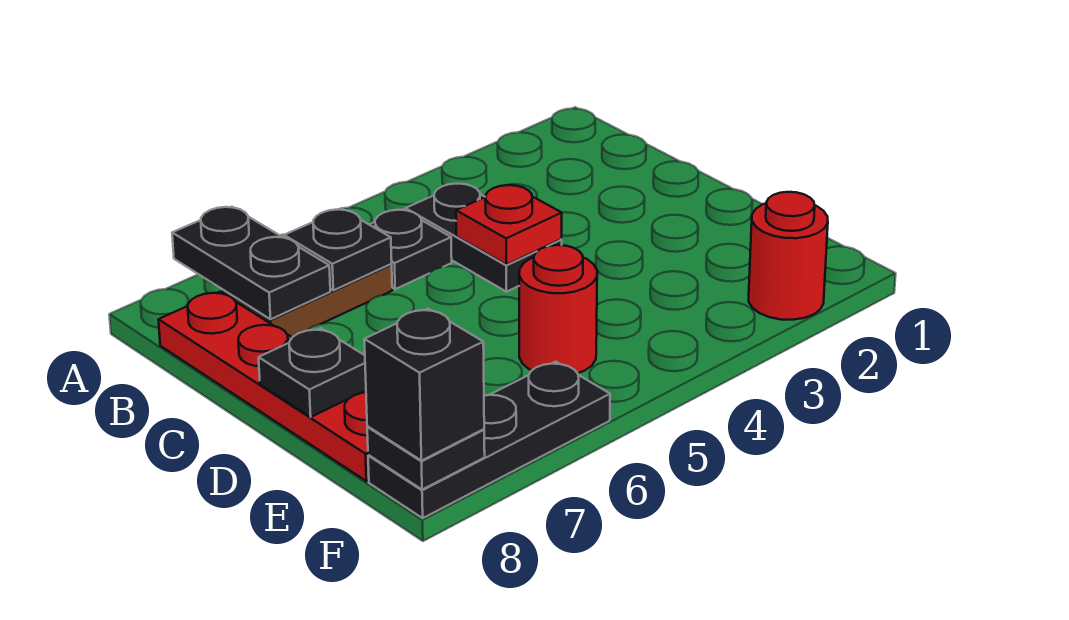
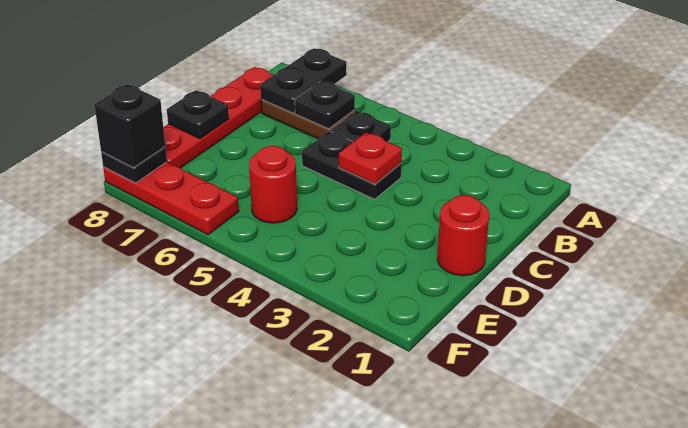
black 1x2 plate [406,184,562,292] -> black 1x2 plate turned to [302,131,401,199]
red 1x1 round brick [749,192,828,320] -> red 1x1 round brick moved to [437,195,489,276]
black 1x3 plate [368,362,610,518] -> red 1x3 plate [103,162,239,235]

